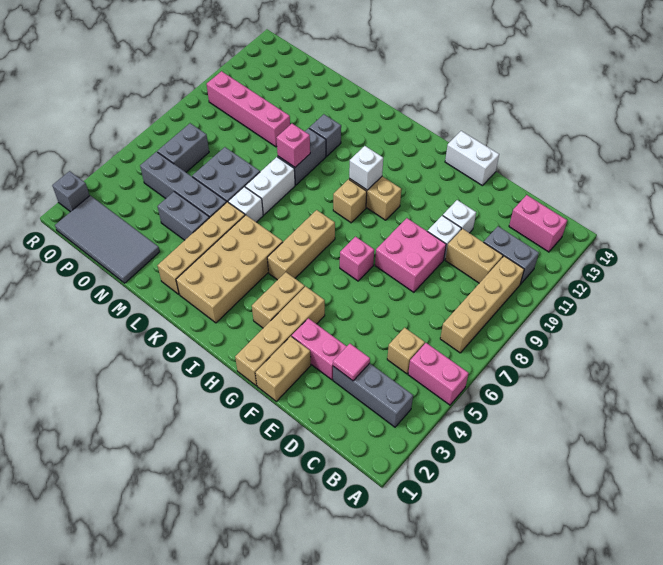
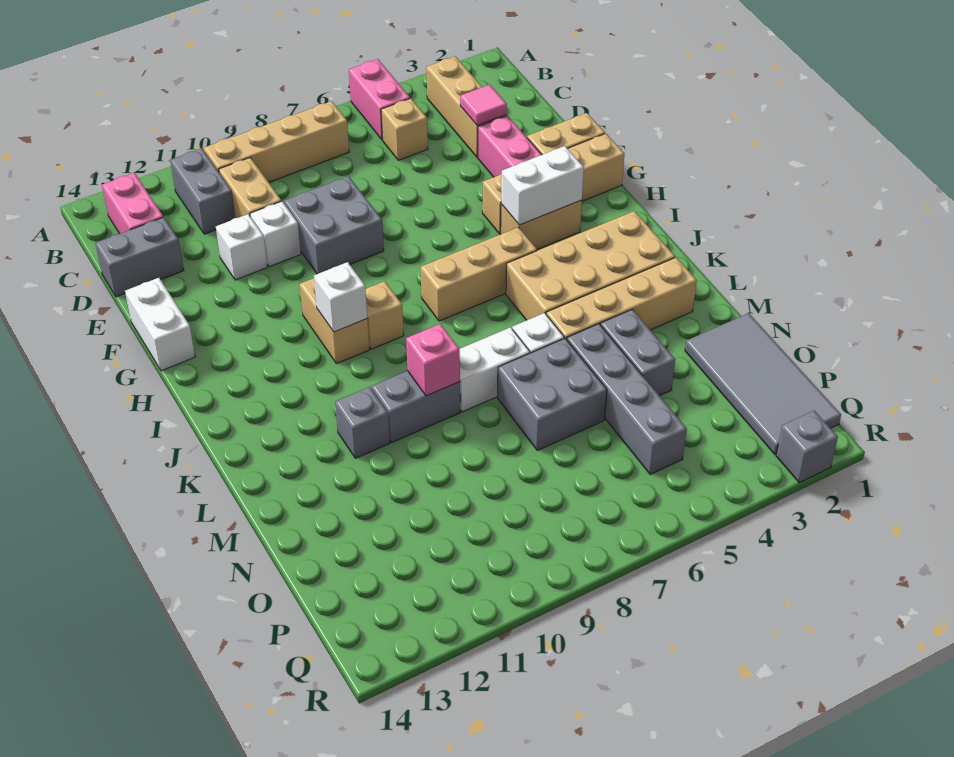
grey 1x3 brick [333,363,413,427] -> tan 1x3 brick [426,56,507,157]
pink 2x2 brick [375,218,446,292] -> grey 2x2 brick [284,176,384,274]
pink 1x1 brick [340,237,374,281] -> none
none -> white 1x2 brick [501,146,584,225]
pink 1x4 brick [207,71,290,147] -> none
grey 1x2 brick [157,123,209,172] -> grey 1x2 brick moved to [96,217,184,297]

